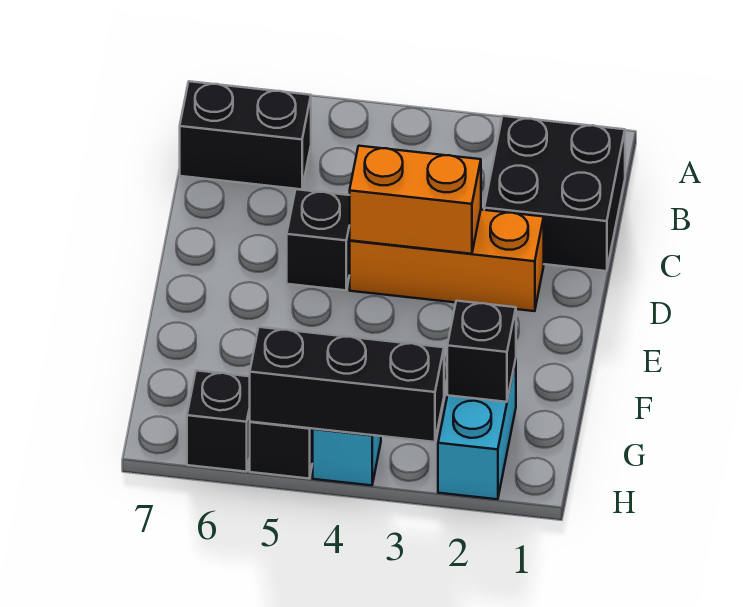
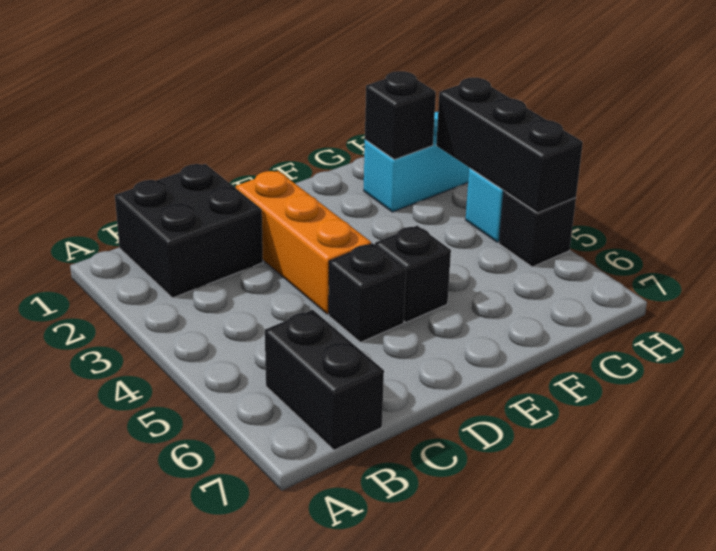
orange 1x2 brick [350,146,481,254] -> none
black 1x1 brick [187,371,250,472] -> black 1x1 brick moved to [375,226,451,322]

